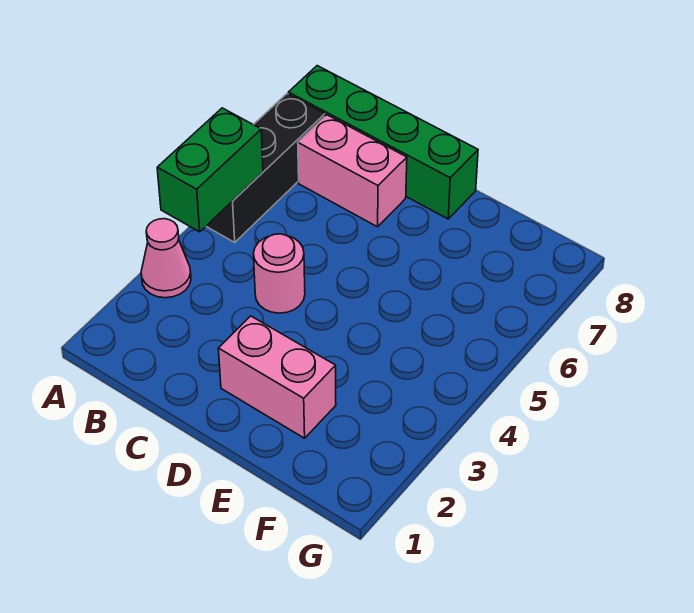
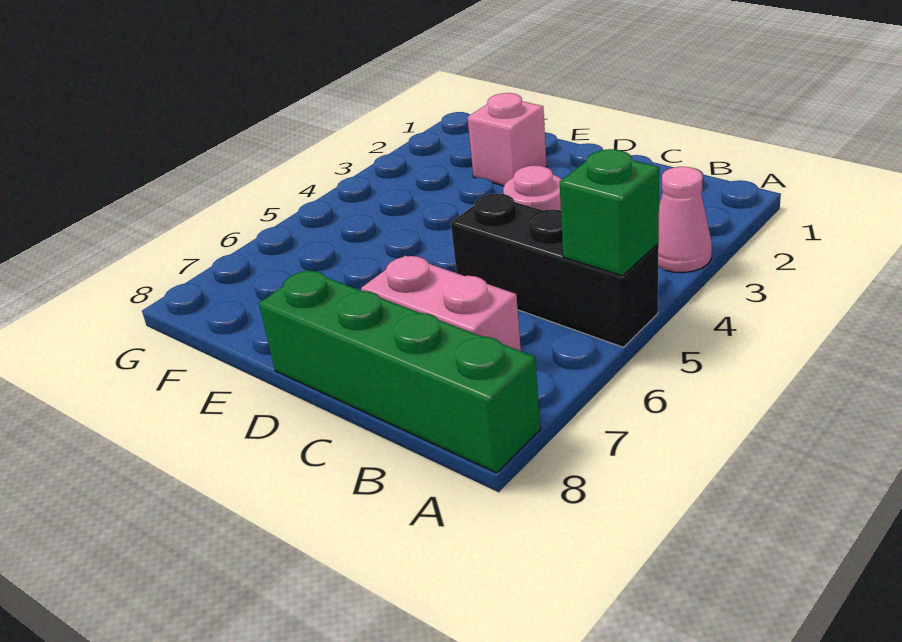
green 1x2 brick [157,108,263,232] -> green 1x1 brick [560,149,659,276]
black 1x3 brick [206,94,325,242] -> black 1x3 brick turned to [451,193,659,347]
pink 1x2 brick [218,316,336,438] -> pink 1x1 brick [467,93,547,186]

